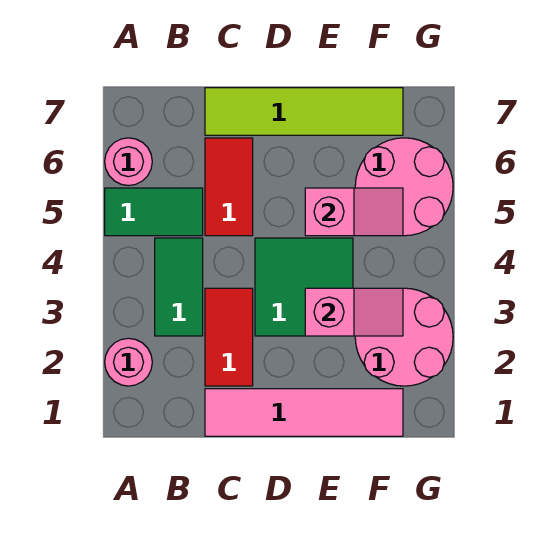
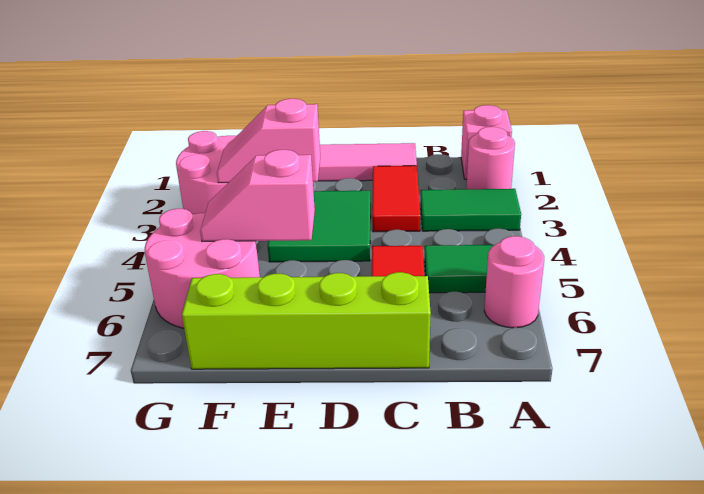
none -> pink 1x1 brick [461,105,512,179]
green 1x2 tile [155,238,203,336] -> green 1x2 tile turned to [421,189,521,231]
lime 1x4 tile [205,88,403,135] -> lime 1x4 brick [182,272,431,369]

